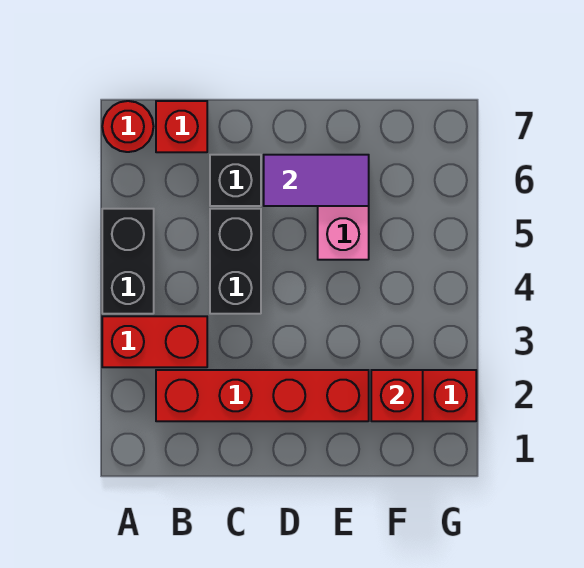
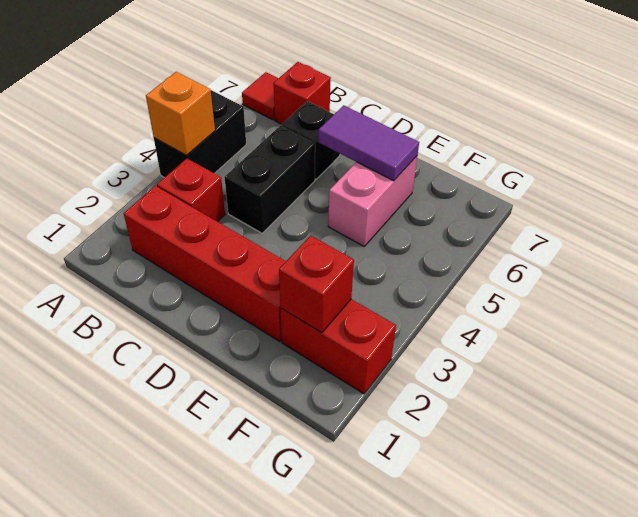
red 1x2 brick [102,316,207,367] -> red 1x1 brick [157,158,225,222]
none -> orange 1x1 brick [146,72,215,155]
red 1x1 round brick [102,101,153,152] -> red 1x1 tile [242,72,278,120]

